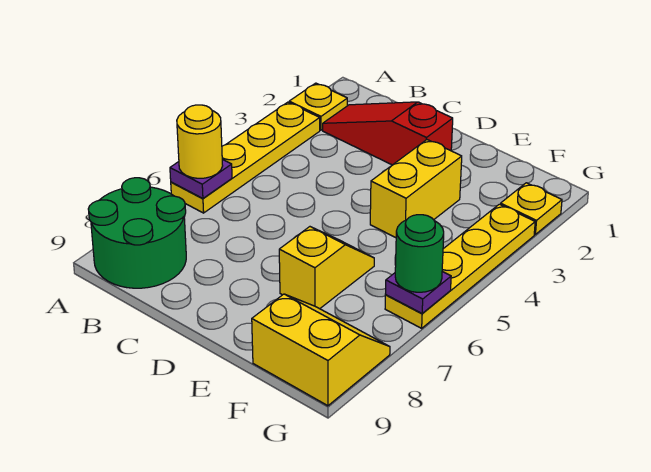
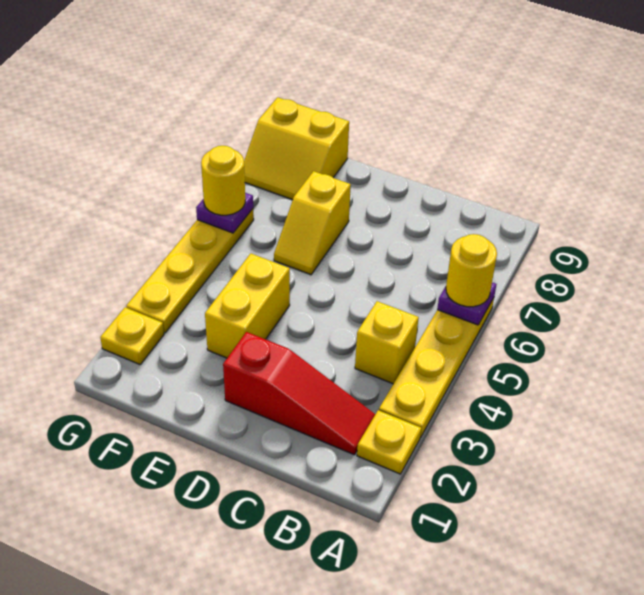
green 2x2 round brick [88,178,186,288] -> none
none -> yellow 1x1 brick [355,301,419,384]
green 1x1 round brick [395,215,444,292] -> yellow 1x1 round brick [201,146,245,215]

